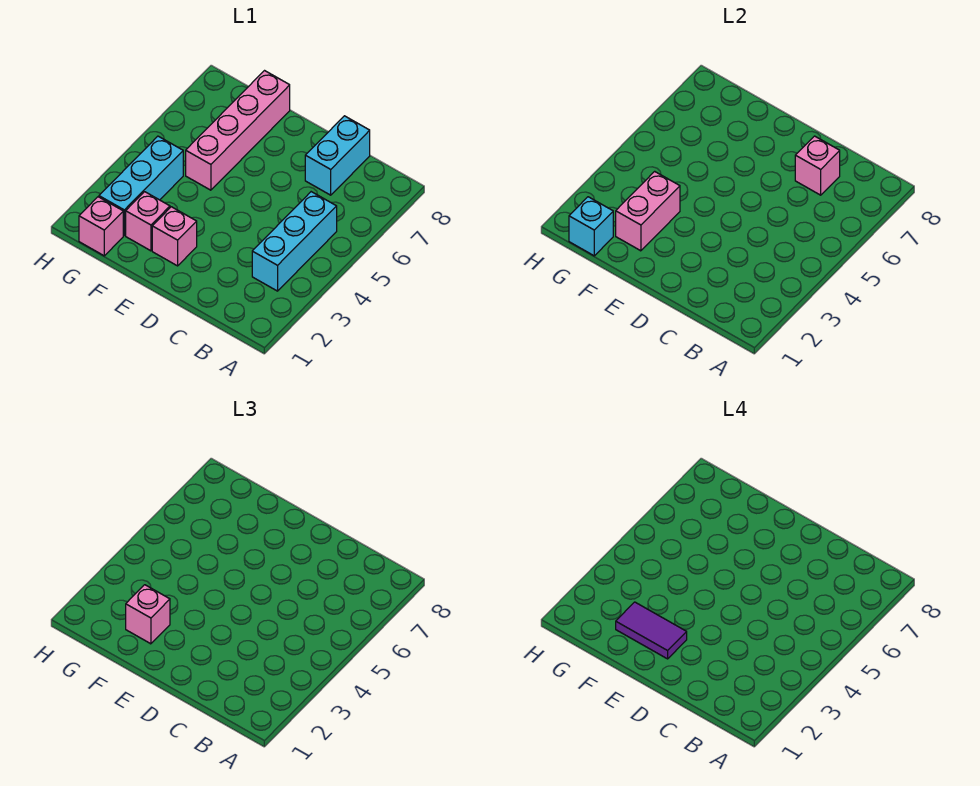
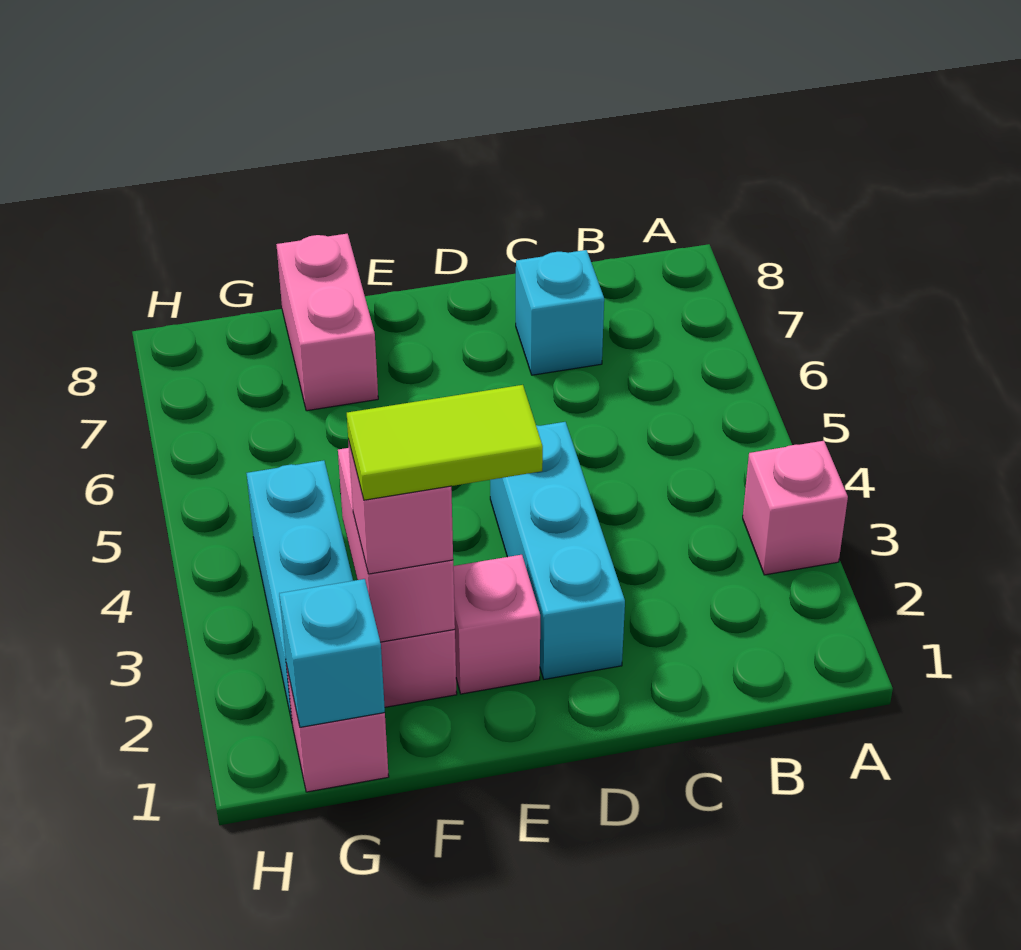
cyan 1x3 brick [252,192,337,291] -> cyan 1x3 brick moved to [490,422,625,679]
cyan 1x2 brick [305,116,370,195] -> cyan 1x1 brick [516,250,604,375]
pink 1x1 brick [795,136,840,195] -> pink 1x1 brick moved to [743,441,848,575]
purple 1x2 tile [616,602,687,659] -> lime 1x2 tile [347,385,543,500]
pink 1x4 brick [186,71,290,190] -> pink 1x2 brick [276,234,378,411]

